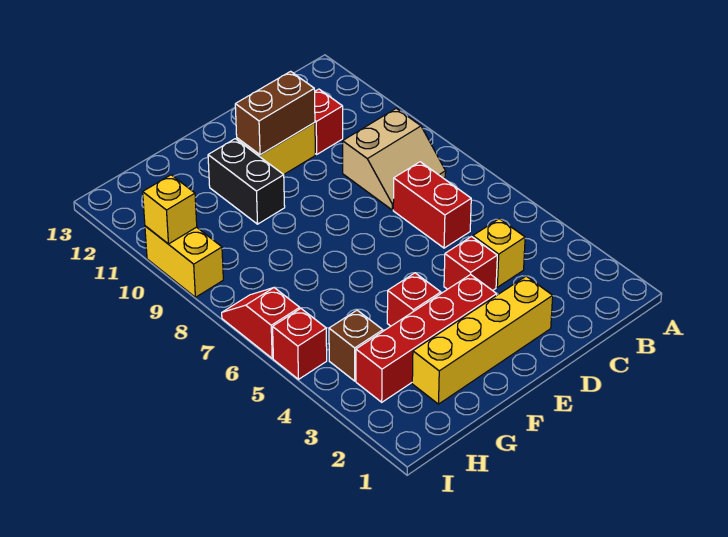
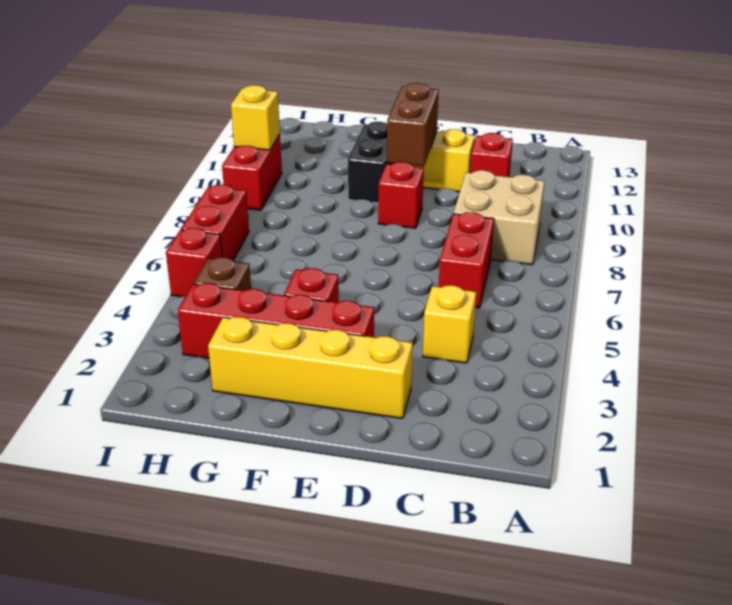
tan 2x2 slope [343,108,446,210] -> tan 2x2 brick [454,170,545,265]
red 1x1 brick [444,237,497,291] -> red 1x1 brick moved to [378,162,424,228]
brown 1x2 brick [235,71,315,155] -> brown 1x2 brick turned to [387,83,439,167]
red 1x2 slope [222,288,300,358] -> red 1x2 brick [181,184,249,260]
yellow 1x2 brick [145,226,223,297] -> red 1x2 brick [222,134,282,210]

